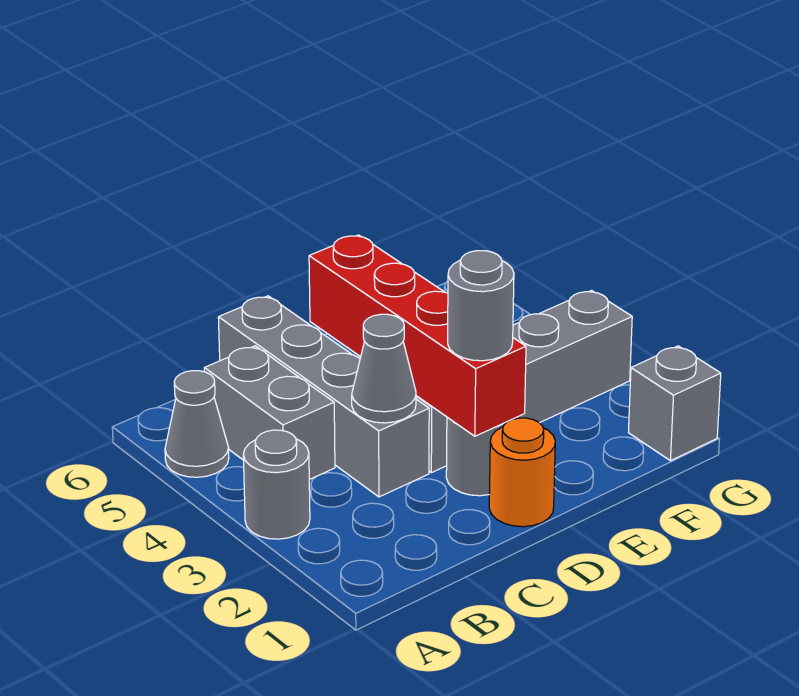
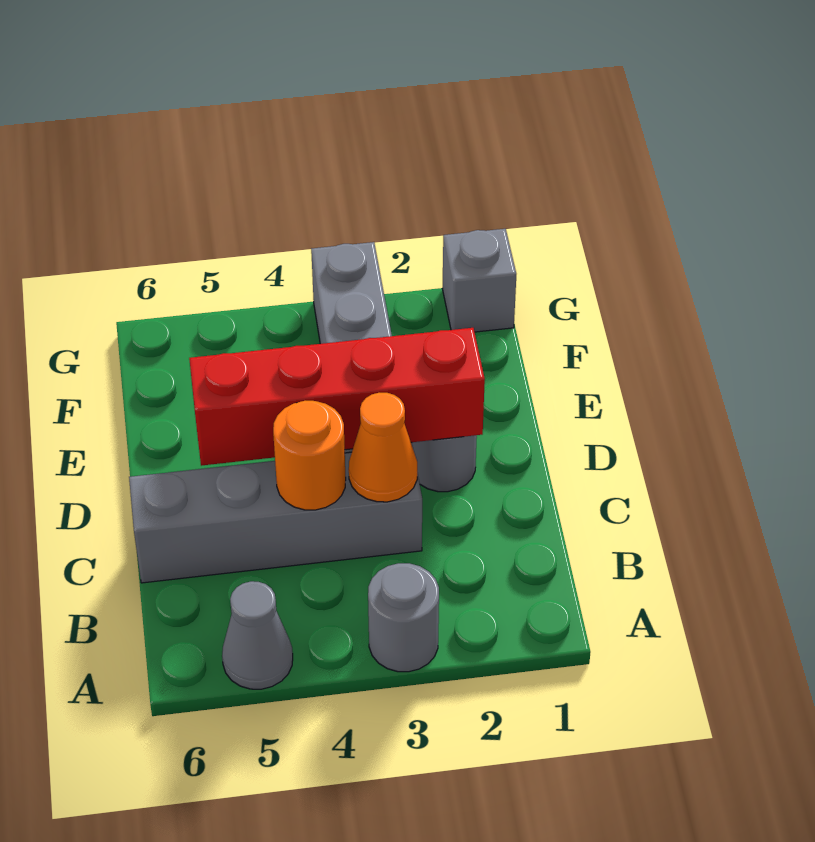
grey 1x2 brick [204,346,335,480] -> none
grey 1x1 cone [352,314,416,423] -> orange 1x1 cone [349,393,417,502]
orange 1x1 round brick [489,418,555,527] -> orange 1x1 round brick moved to [273,401,346,510]
grey 1x1 round brick [448,251,514,361] -> none

